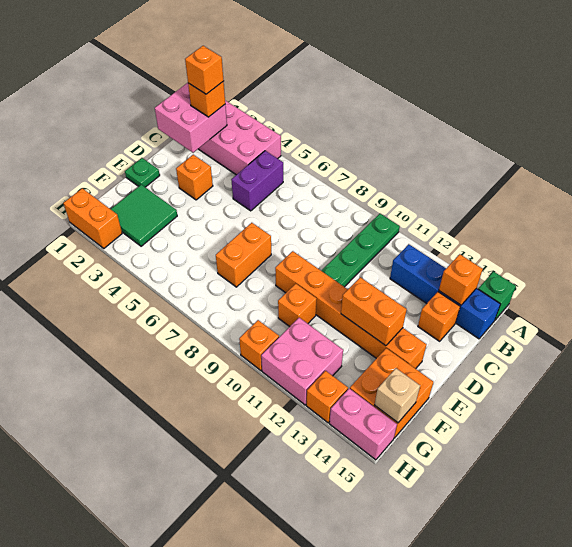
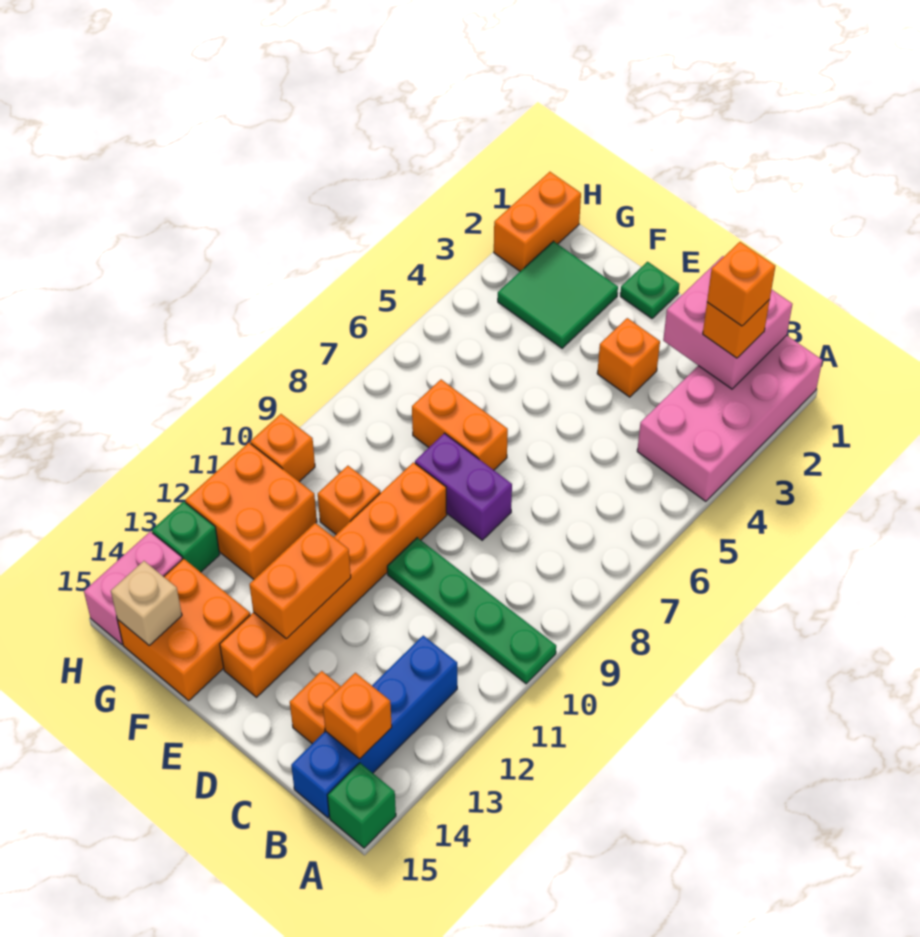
purple 1x2 brick [231,151,283,211] -> purple 1x2 brick moved to [415,433,512,540]
pink 2x2 brick [261,318,343,405] -> orange 2x2 brick [185,443,317,579]
orange 1x1 brick [306,371,348,423] -> green 1x1 brick [152,501,220,572]

